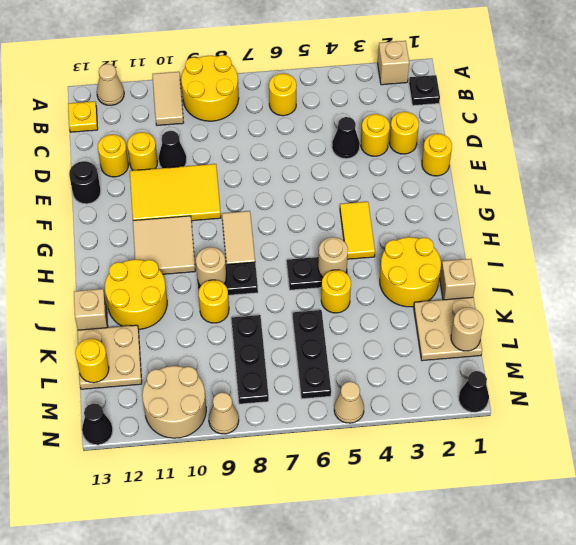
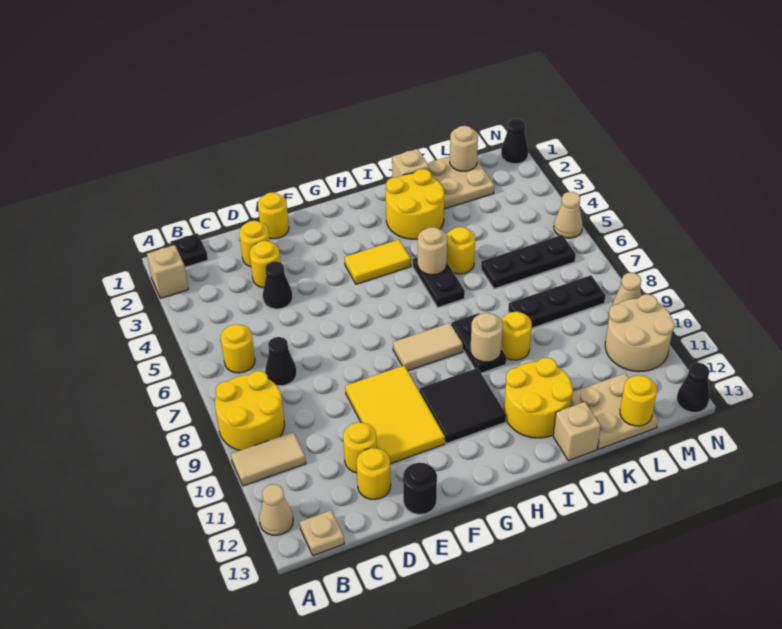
yellow 1x1 plate [68,101,98,132] -> tan 1x1 plate [300,510,344,556]
black 1x1 cone [159,131,186,168] -> black 1x1 cone moved to [265,337,297,386]
tan 2x2 tile [133,216,195,274] -> black 2x2 tile [419,368,506,444]

